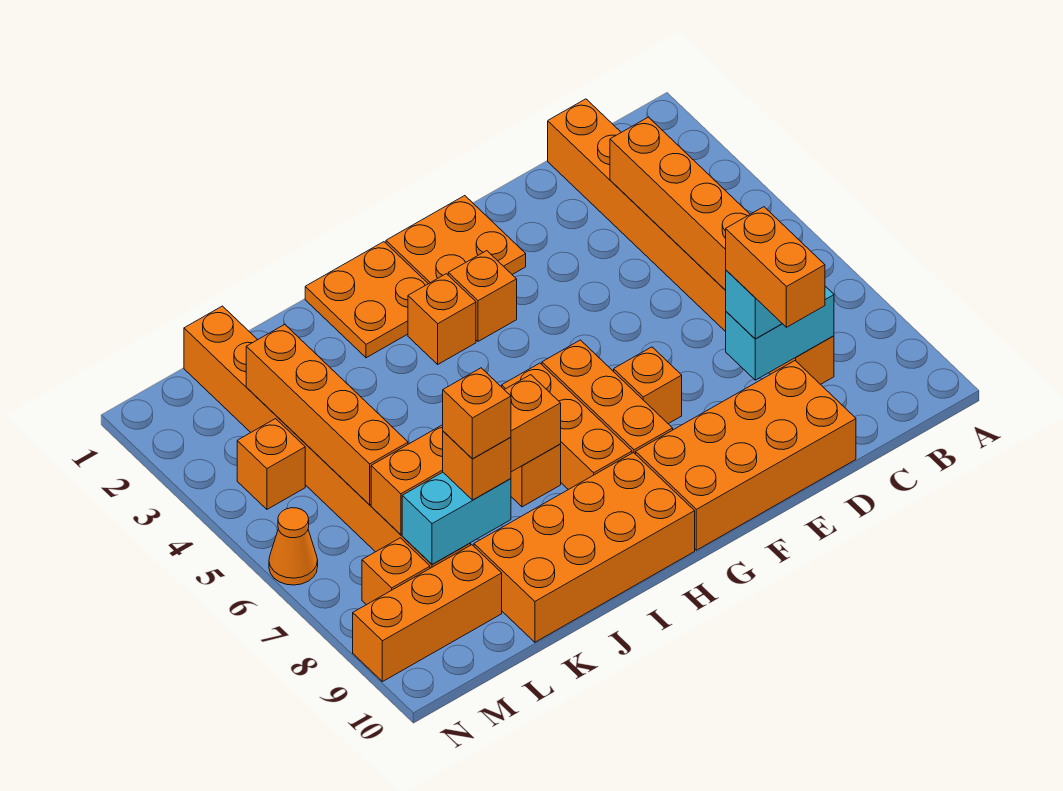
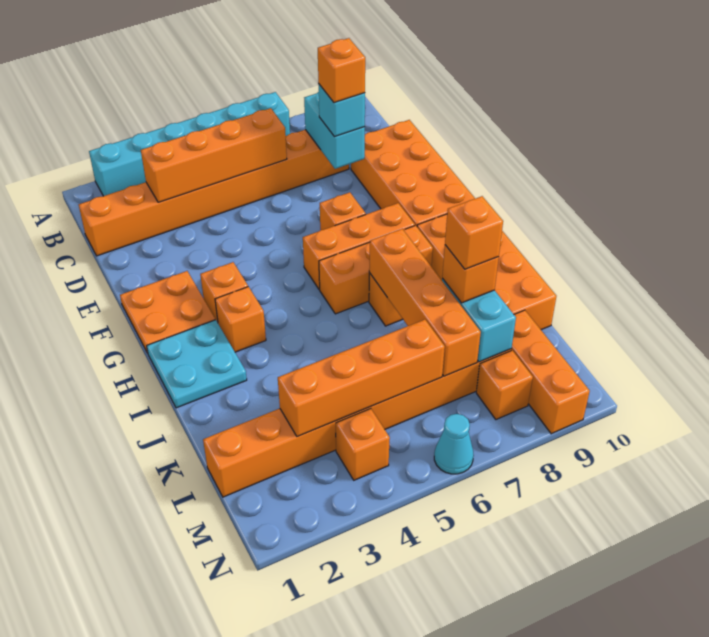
none -> cyan 1x6 brick [89,92,290,196]
orange 1x2 brick [726,207,825,327] -> orange 1x1 brick [318,38,365,103]
orange 2x2 plate [305,242,428,358] -> cyan 2x2 plate [147,320,247,408]
orange 1x1 cone [269,508,318,585] -> cyan 1x1 cone [434,414,474,474]

